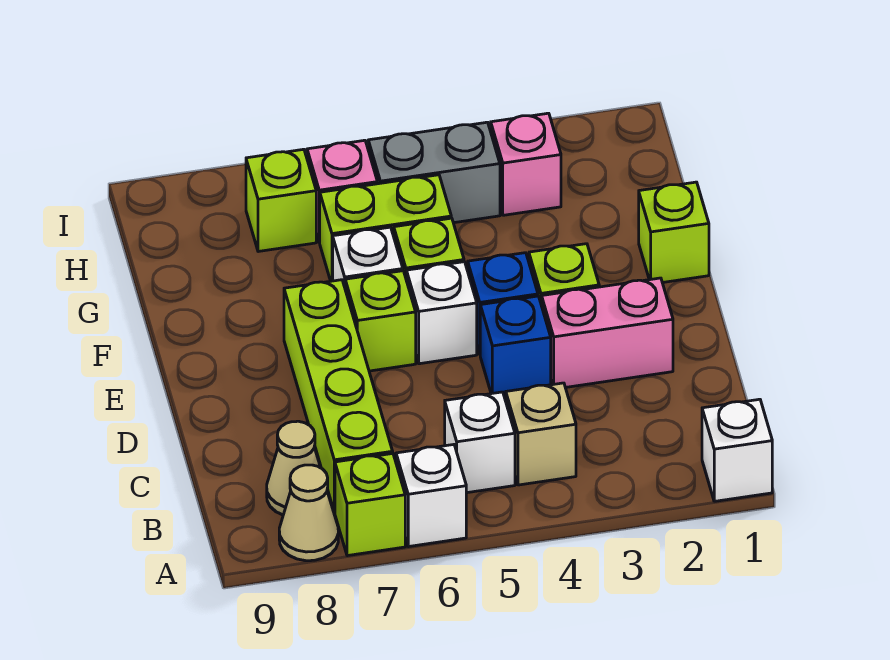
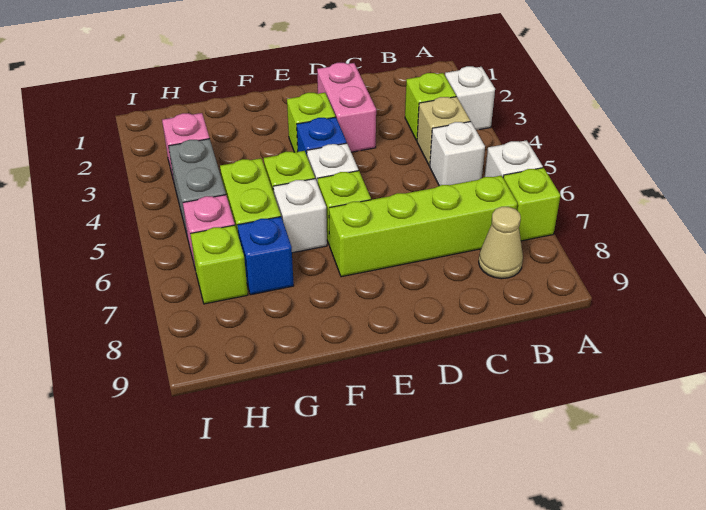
white 1x1 brick [702,399,772,501] -> white 1x1 brick moved to [445,66,495,130]
tan 1x1 cone [279,465,338,561] -> none
blue 1x1 brick [480,296,551,396] -> blue 1x1 brick moved to [237,217,294,295]
lime 1x1 brick [639,182,709,283] -> lime 1x1 brick moved to [405,73,456,141]

